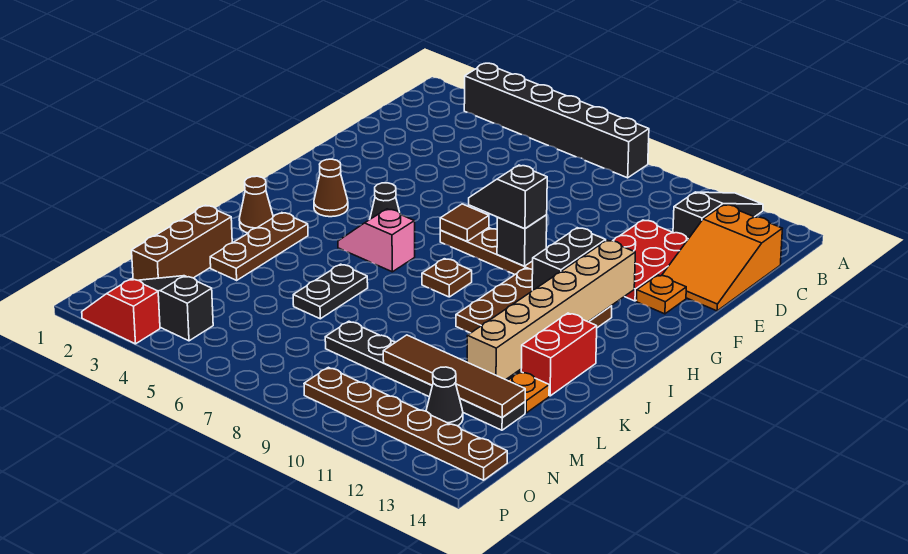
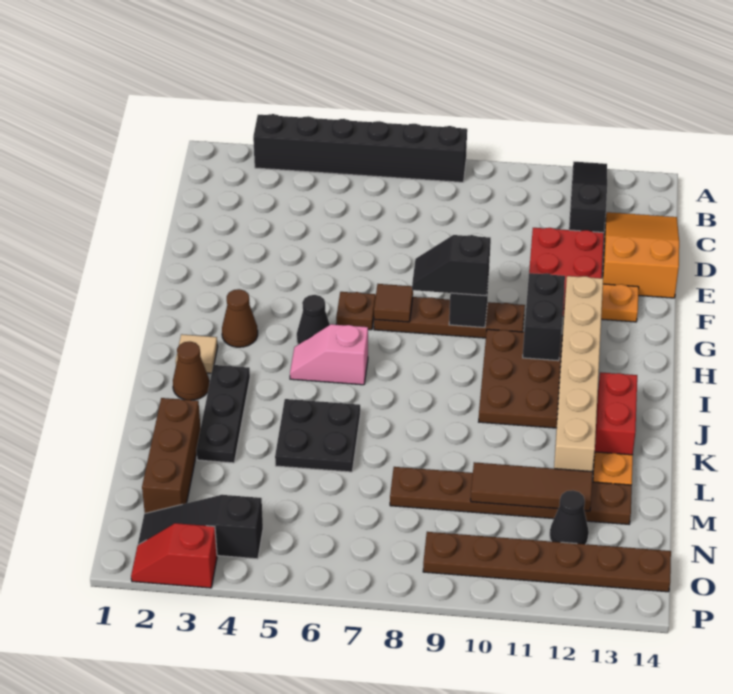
orange 2x3 slope [662,205,782,311] -> orange 2x3 slope turned to [603,212,679,298]
none -> tan 1x1 tile [176,334,218,373]
brown 1x1 plate [422,259,472,297] -> brown 1x1 plate moved to [336,292,376,330]
brown 1x3 plate [210,213,308,280] -> black 1x3 plate [196,365,250,463]
black 1x2 plate [293,264,368,319] -> black 2x2 plate [275,399,360,472]
black 1x6 plate [325,321,525,430] -> brown 1x6 plate [390,467,632,524]
brown 1x4 tile [383,335,525,417] -> brown 1x3 tile [471,462,593,511]

